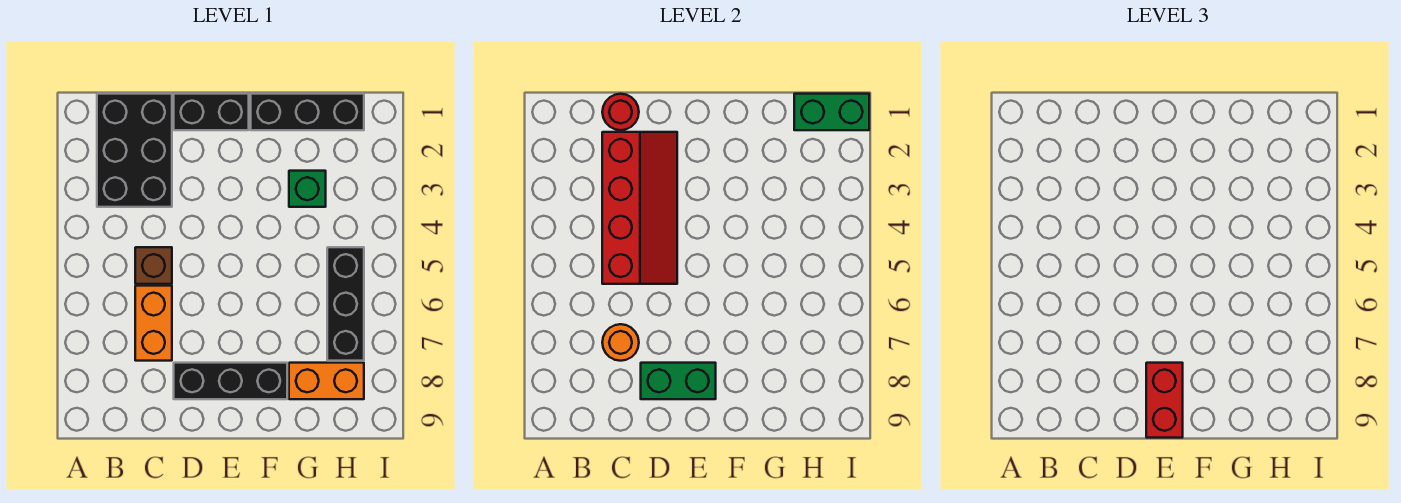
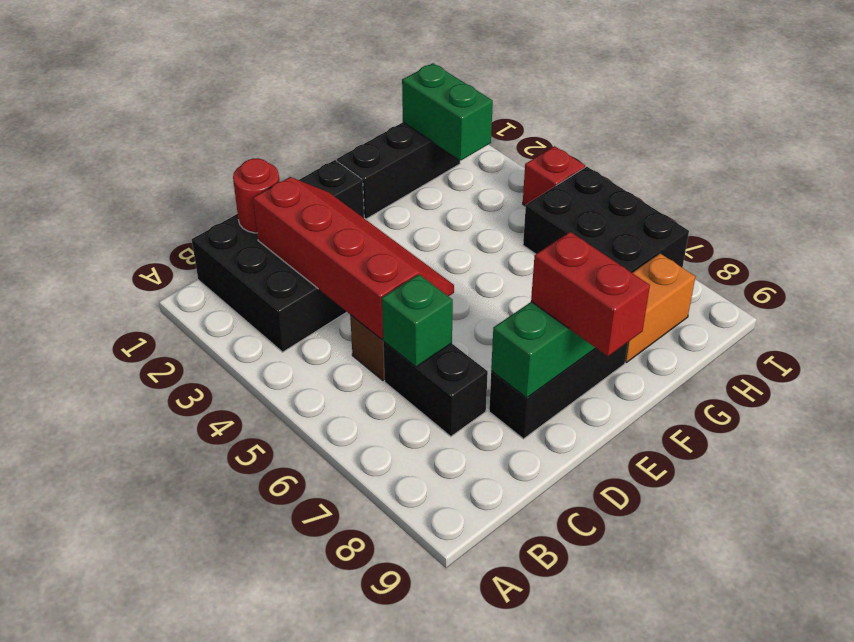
orange 1x2 brick [135,286,172,361] -> black 1x2 brick [383,341,488,437]
orange 1x1 round brick [602,324,639,361] -> none
green 1x1 brick [289,171,326,207] -> green 1x1 brick moved to [382,275,453,367]
green 1x2 brick [794,94,869,130] -> green 1x2 brick turned to [402,63,493,160]
black 1x3 brick [327,247,364,361] -> black 2x3 brick [523,167,689,273]
none -> red 1x1 brick [523,146,585,206]

